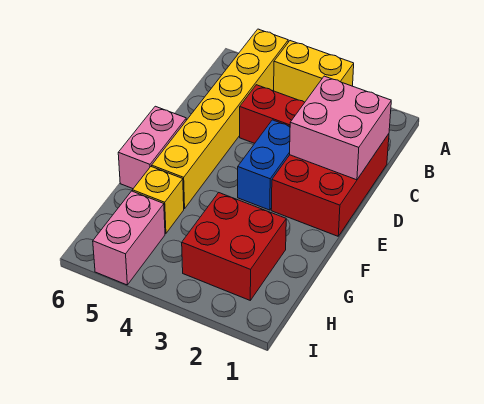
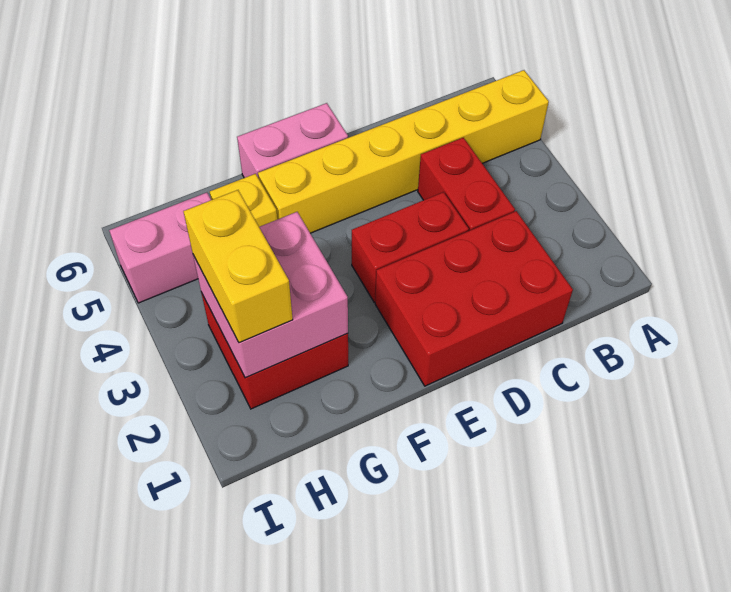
yellow 1x2 brick [274,41,354,102] -> yellow 1x2 brick moved to [183,190,293,343]
pink 2x2 brick [290,76,391,180] -> pink 2x2 brick moved to [193,212,348,378]
blue 1x2 brick [238,120,290,210] -> red 1x2 brick [352,192,469,302]

